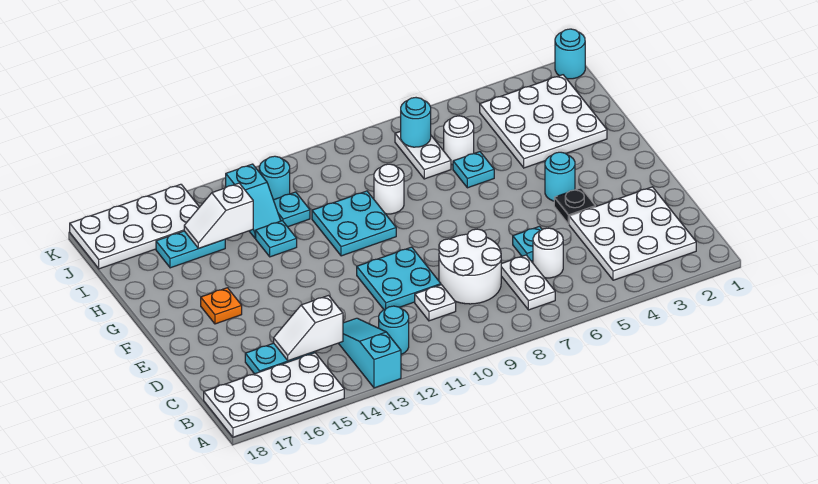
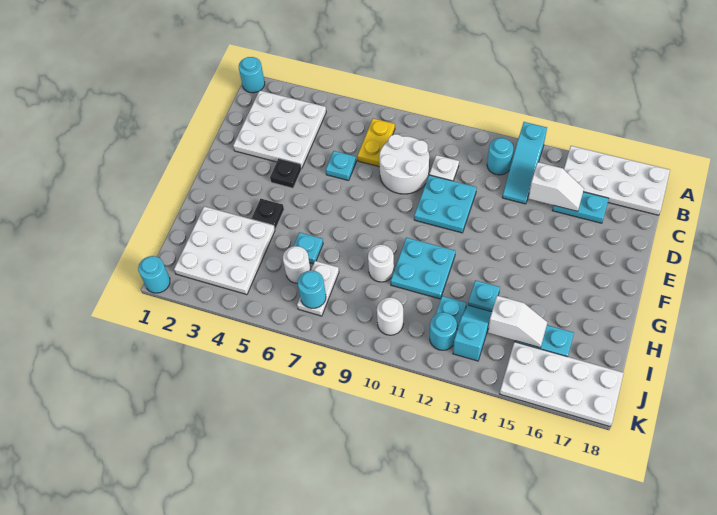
white 1x2 plate [501,255,555,310] -> yellow 1x2 plate [357,118,395,167]
white 1x1 round brick [533,228,563,278] -> white 1x1 round brick moved to [377,298,403,335]
cyan 1x1 round brick [545,152,575,201] -> cyan 1x1 round brick moved to [239,57,265,93]
orange 1x1 plate [201,288,242,324] -> none
none -> black 1x1 plate [252,199,284,229]

